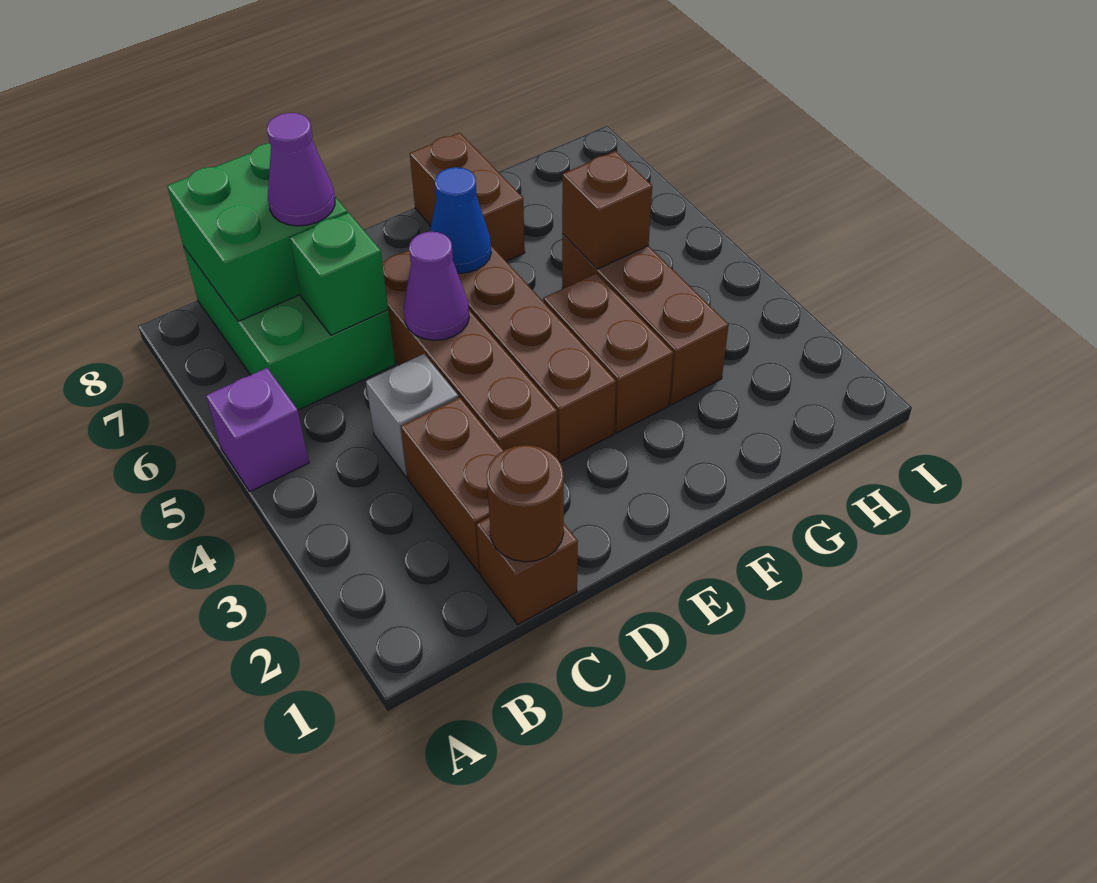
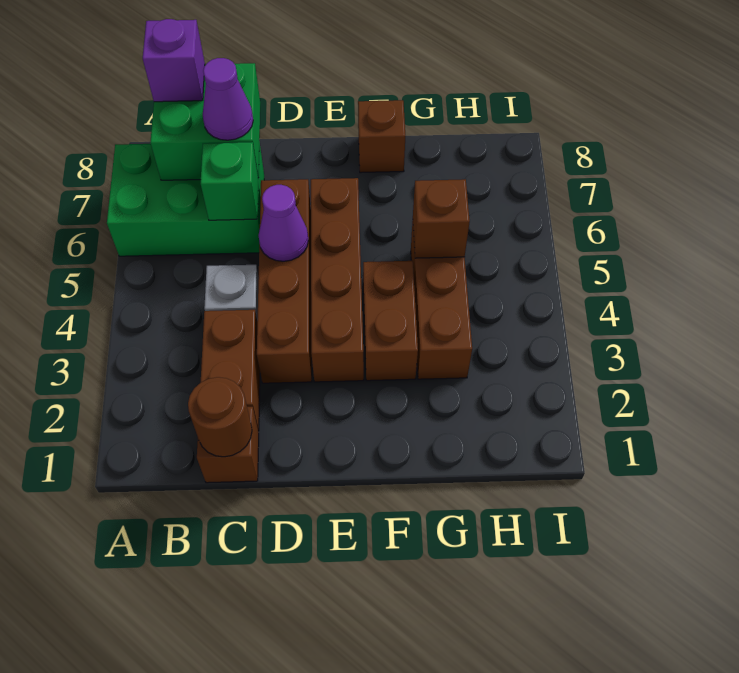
purple 1x1 brick [206,368,309,491] -> purple 1x1 brick moved to [143,19,205,102]
green 2x3 brick [184,247,395,410] -> green 2x3 brick turned to [107,142,264,256]
blue 1x1 cone [430,167,491,273] -> none
brown 1x2 brick [410,133,525,261] -> brown 1x1 brick [358,100,405,173]

